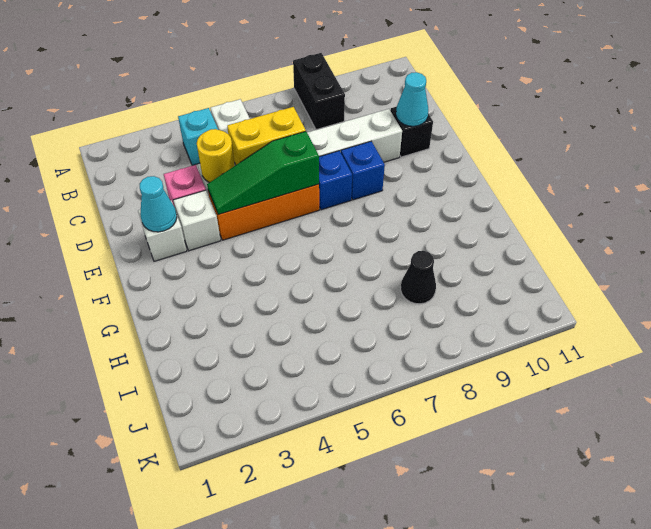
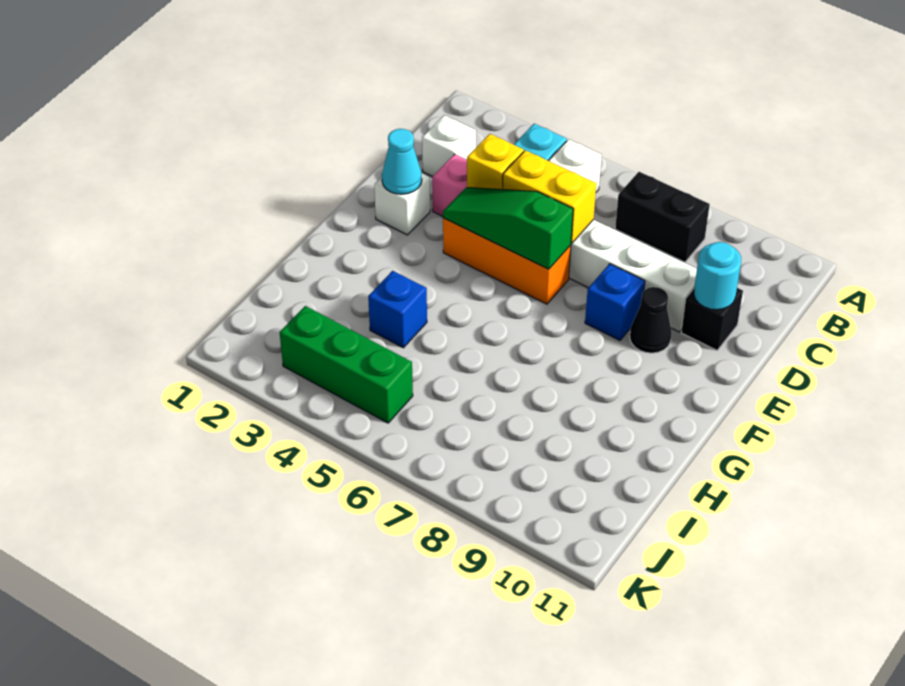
black 1x2 brick [293,53,345,130] -> black 1x2 brick turned to [615,172,710,262]
yellow 1x1 round brick [197,129,235,182] -> yellow 1x1 brick [467,134,524,190]
cyan 1x1 cone [396,72,428,126] -> cyan 1x1 round brick [694,242,741,310]
white 1x1 brick [173,190,221,251] -> white 1x1 brick moved to [422,115,476,177]
blue 1x1 brick [319,151,352,210] -> blue 1x1 brick moved to [368,271,427,348]
black 1x1 cone [401,251,436,304] -> black 1x1 cone moved to [630,287,671,353]
none -> green 1x3 brick [280,306,413,423]

